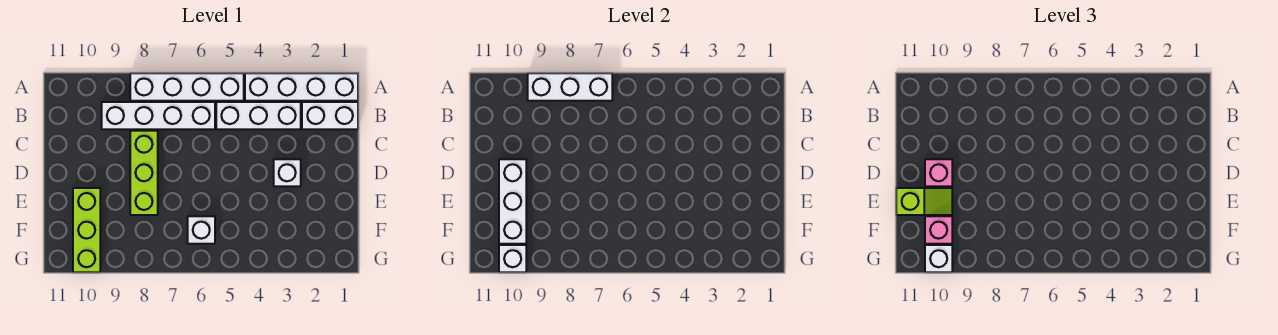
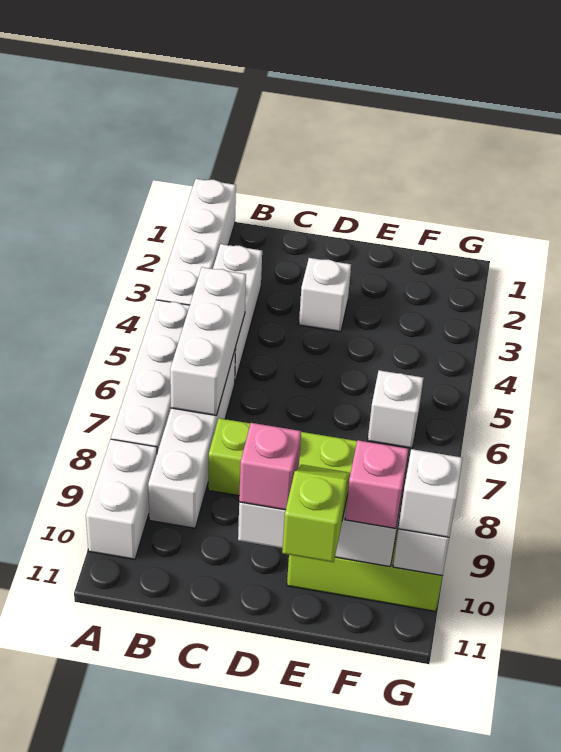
white 1x3 brick [528,73,612,101] -> white 1x3 brick moved to [170,267,246,416]
white 1x2 brick [302,102,358,129] -> white 1x2 brick moved to [86,439,157,559]

